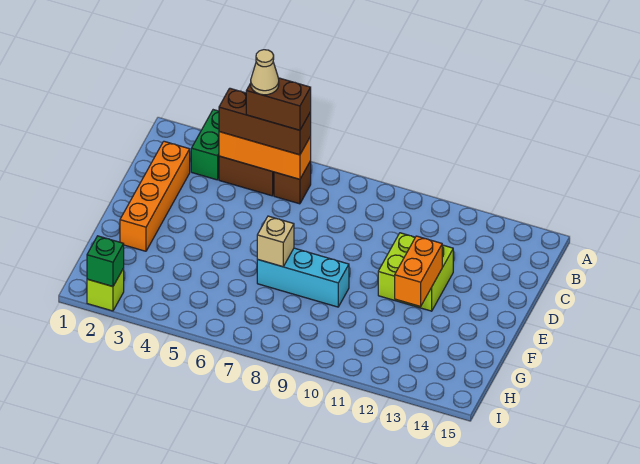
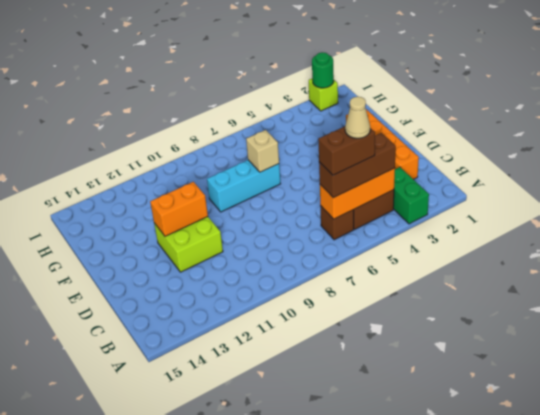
orange 1x2 brick [395,236,442,306] -> orange 1x2 brick turned to [150,182,208,236]
green 1x1 brick [87,236,124,287] -> green 1x1 round brick [312,52,334,88]

